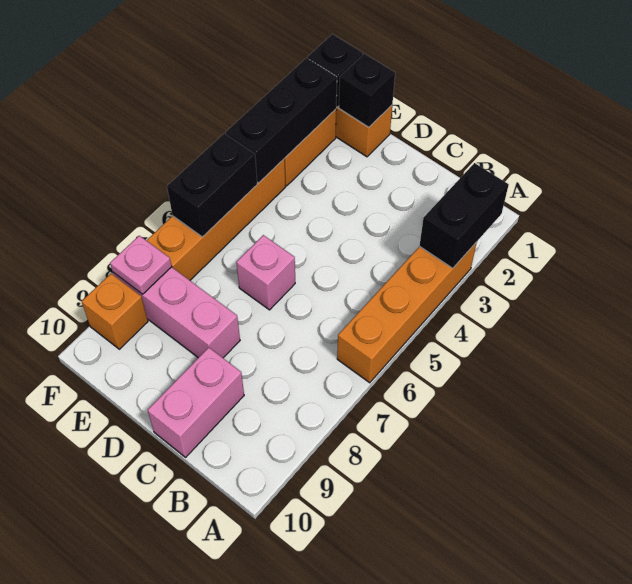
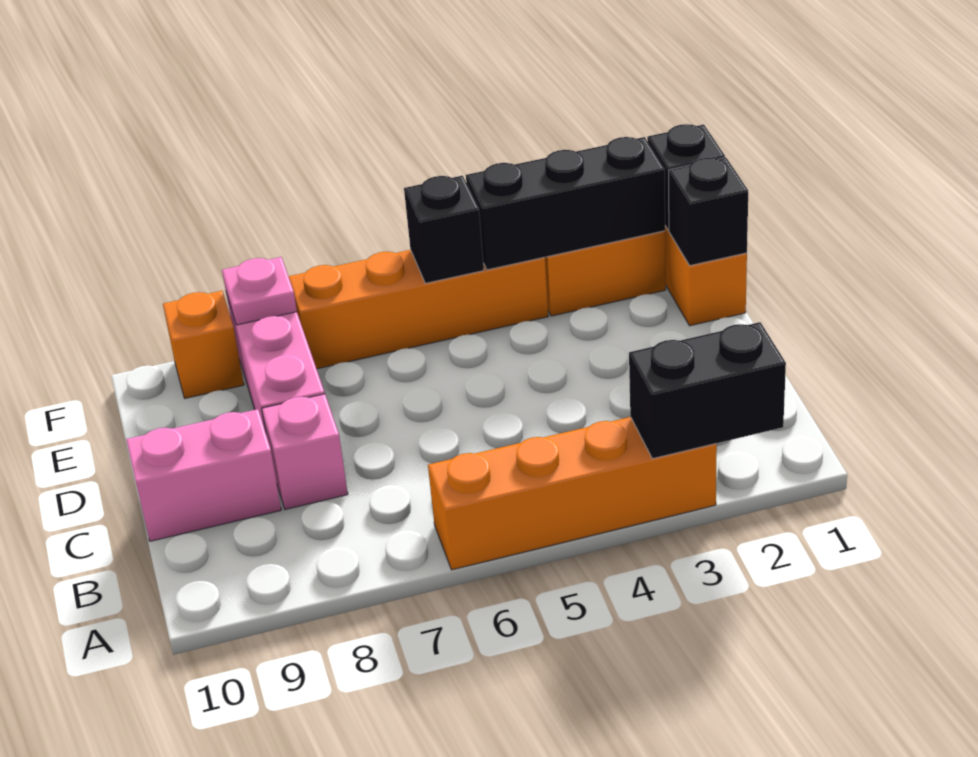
pink 1x1 brick [236,235,295,310] -> pink 1x1 brick moved to [262,394,348,509]
black 1x2 brick [167,133,257,237] -> black 1x1 brick [404,176,484,283]

